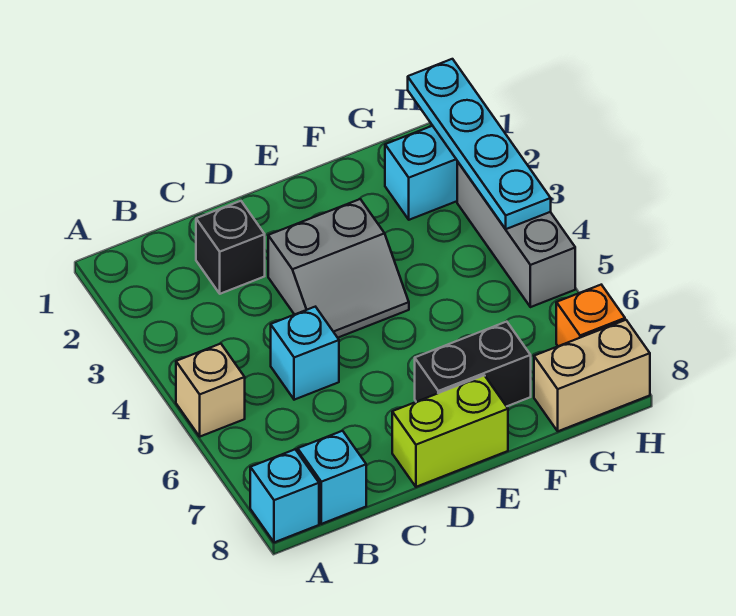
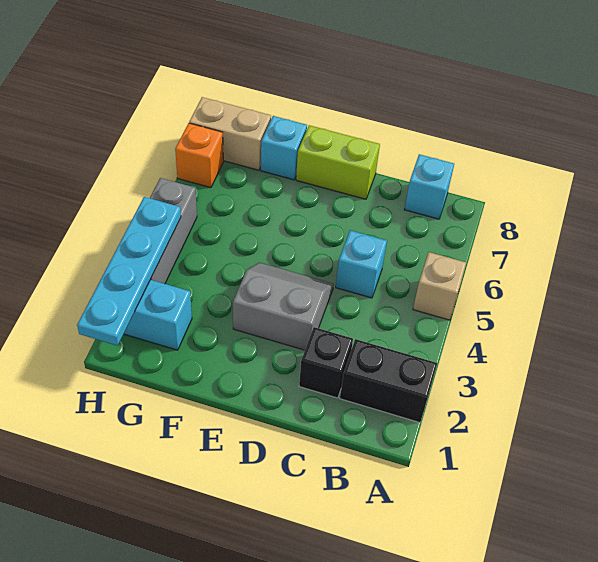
cyan 1x1 brick [250,449,319,542] -> cyan 1x1 brick moved to [261,116,307,180]
black 1x2 brick [415,322,531,406] -> black 1x2 brick moved to [340,339,437,423]

